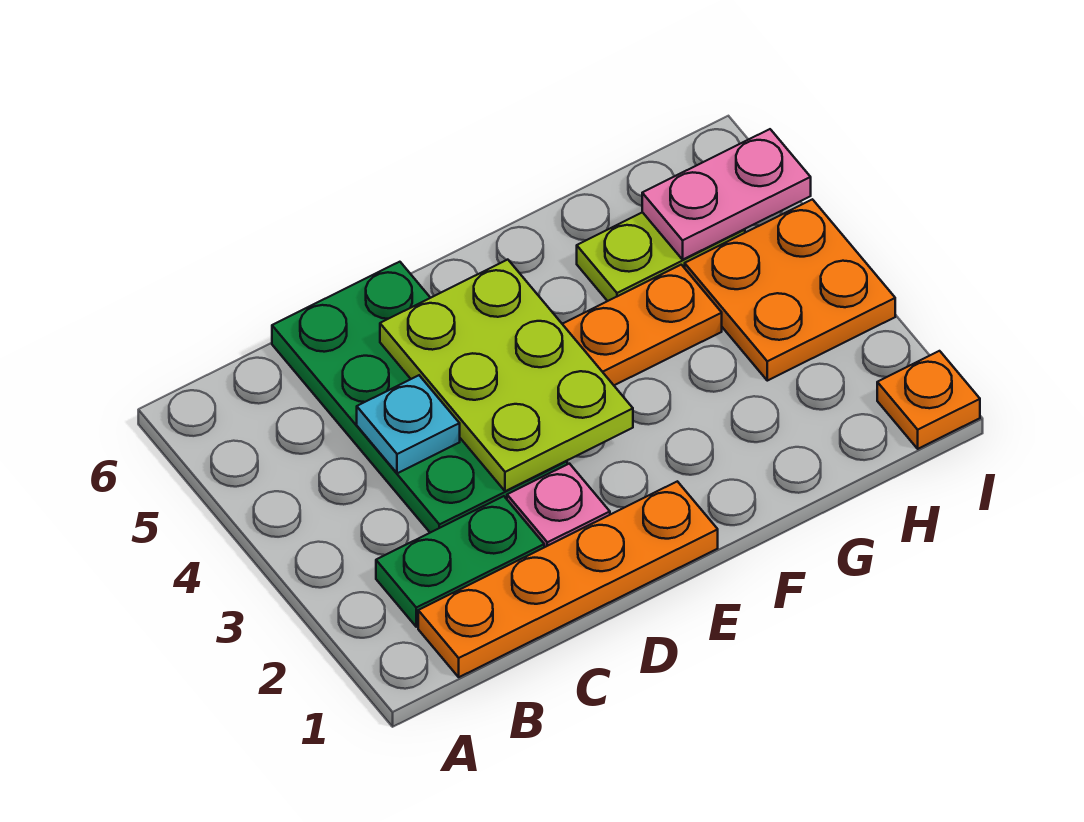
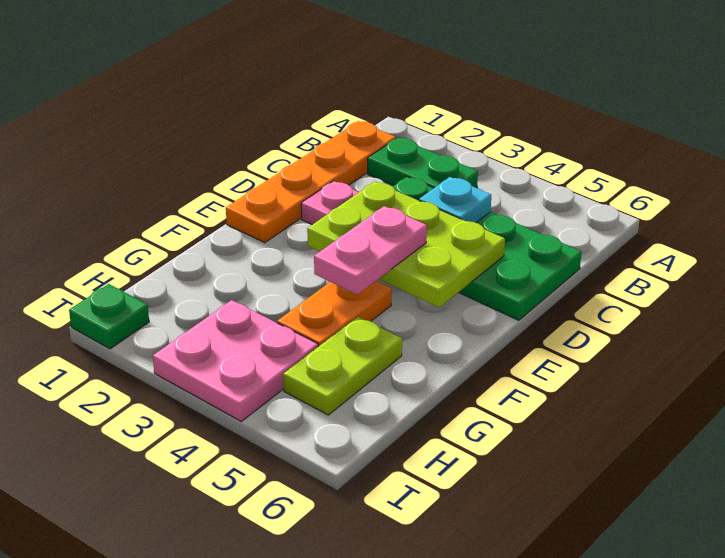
green 1x2 plate [376,496,544,627] -> green 1x2 plate turned to [368,138,478,188]
orange 2x2 plate [685,199,895,381] -> pink 2x2 plate [153,300,318,421]
pink 1x2 plate [642,129,811,260] -> pink 1x2 plate moved to [314,206,427,295]
orange 1x1 plate [877,351,980,449] -> green 1x1 plate [69,284,149,349]

